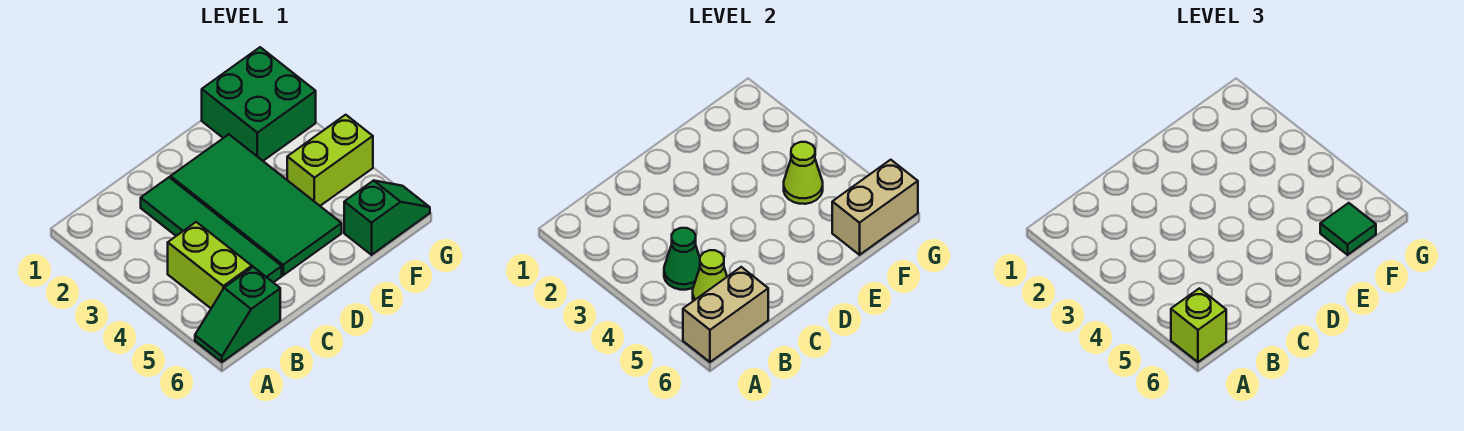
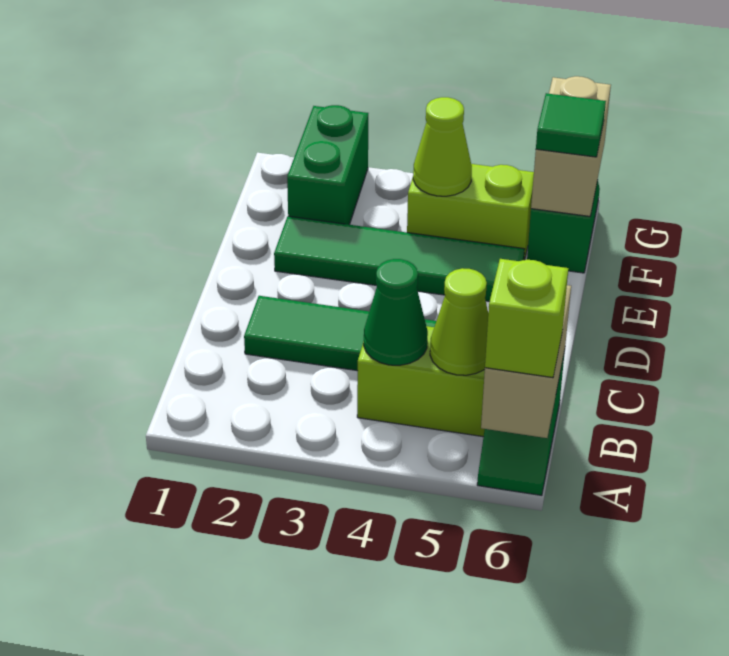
green 2x4 tile [171,134,342,275] -> green 1x4 tile [274,216,525,301]
green 2x2 brick [202,47,316,161] -> green 1x2 brick [287,105,368,225]
lime 1x2 brick [287,115,373,206] -> lime 1x2 brick turned to [407,164,534,260]

